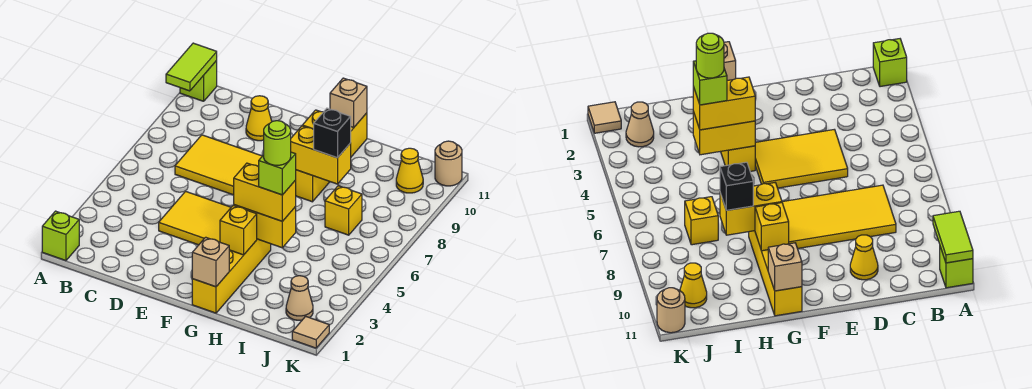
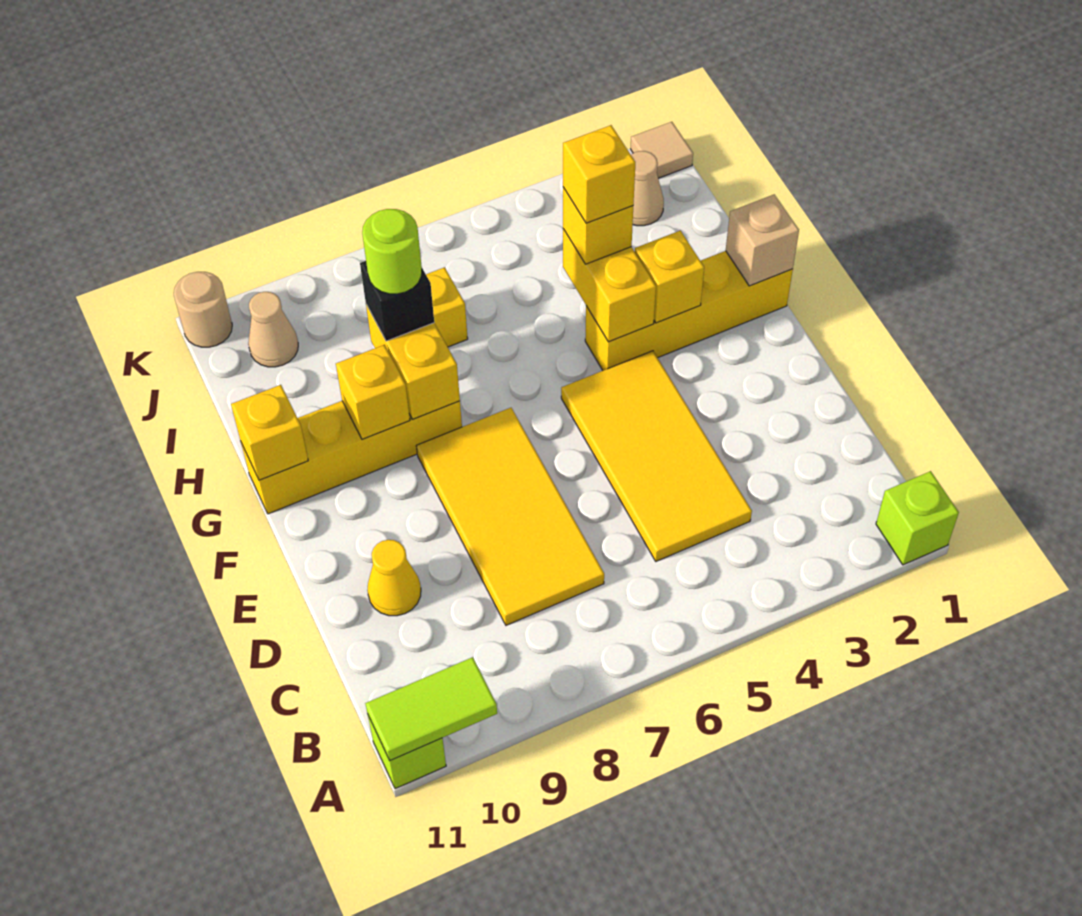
yellow 2x3 tile [159,191,231,245] -> yellow 2x4 tile [561,351,752,561]
yellow 1x2 brick [234,163,296,221] -> yellow 1x1 brick [563,187,633,264]
tan 1x1 brick [330,78,367,127] -> yellow 1x1 brick [231,385,308,480]
lime 1x1 brick [259,152,296,195] -> yellow 1x1 brick [563,125,635,223]
lime 1x1 round brick [264,121,291,165] -> lime 1x1 round brick moved to [362,209,422,294]
yellow 1x1 cone [396,148,423,193] -> tan 1x1 cone [248,292,298,367]

